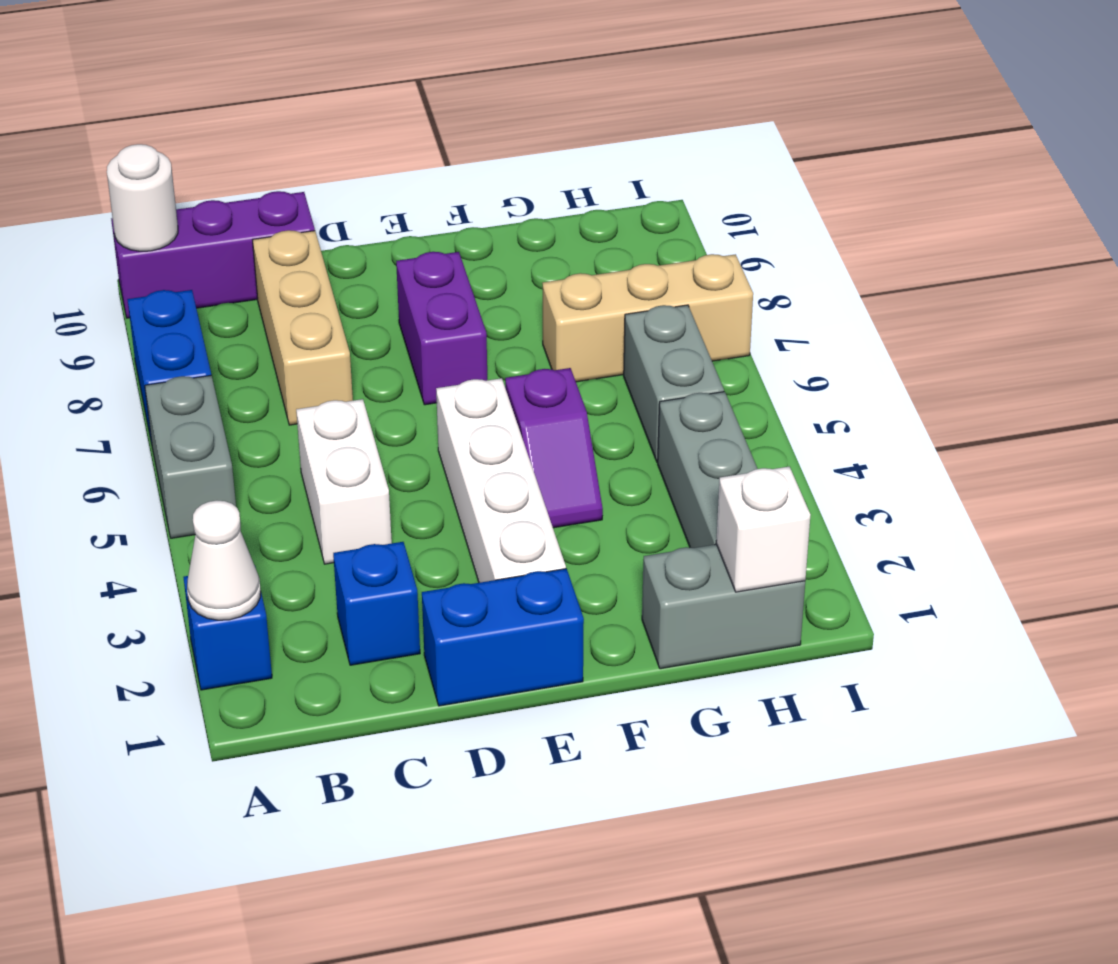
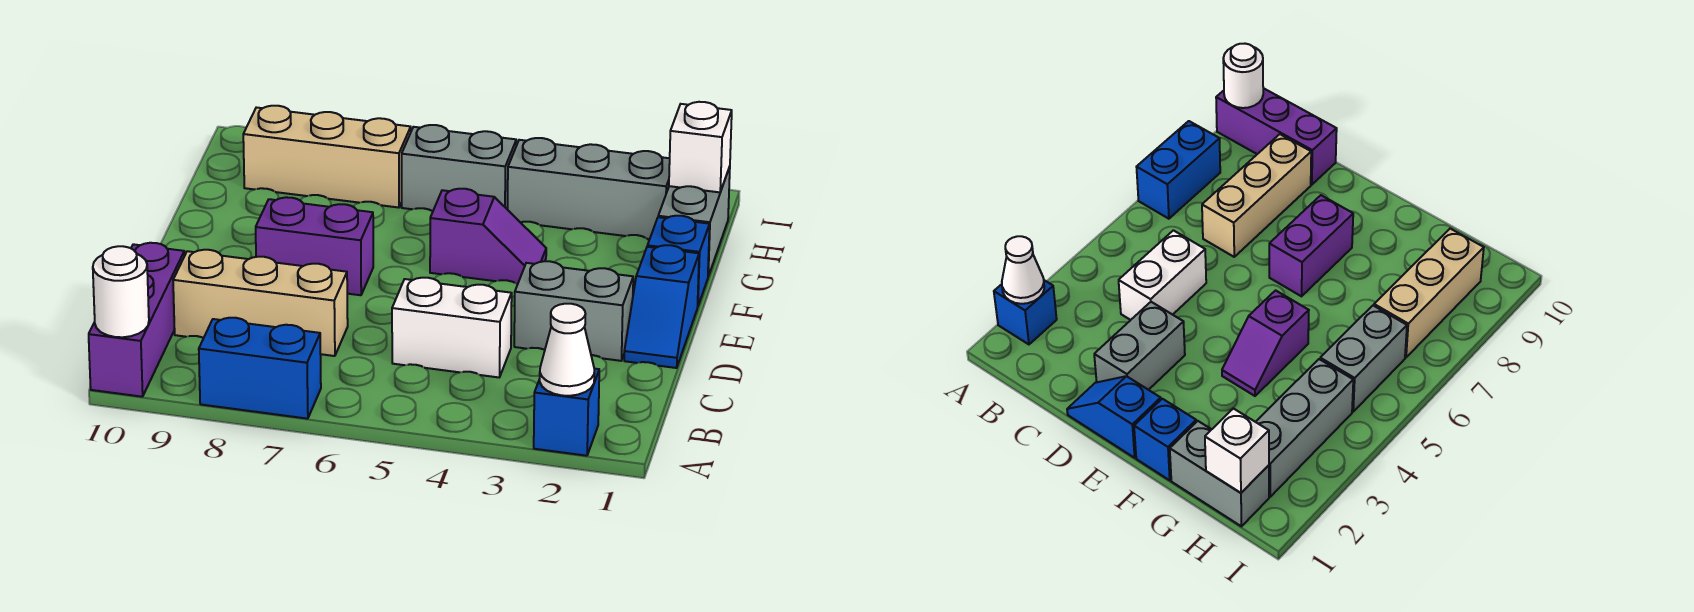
grey 1x2 brick [145,375,236,538] -> grey 1x2 brick moved to [514,261,633,361]
blue 1x1 brick [333,542,420,665] -> blue 1x1 brick moved to [647,216,710,305]
blue 1x2 brick [422,569,584,706] -> blue 1x2 slope [624,245,699,368]
white 1x4 brick [436,378,566,583] -> none
tan 1x3 brick [542,254,753,382] -> tan 1x3 brick turned to [243,106,411,208]

